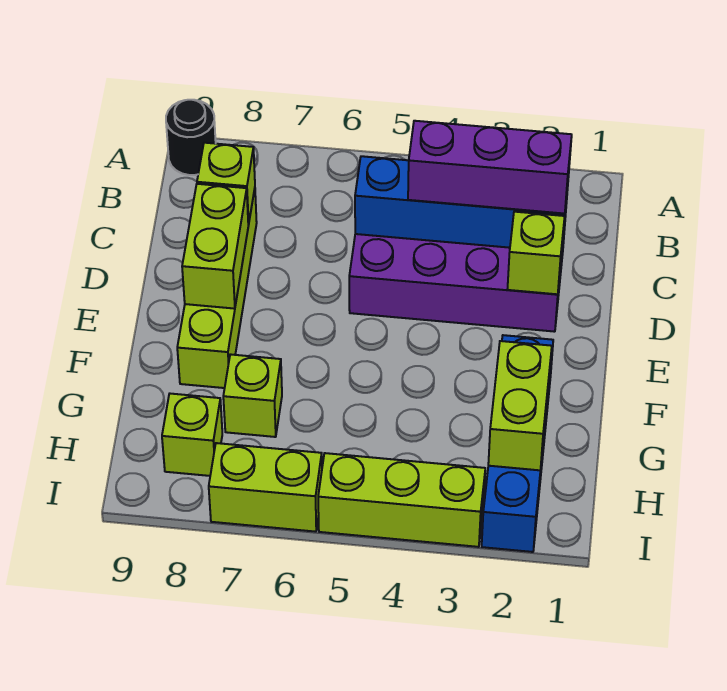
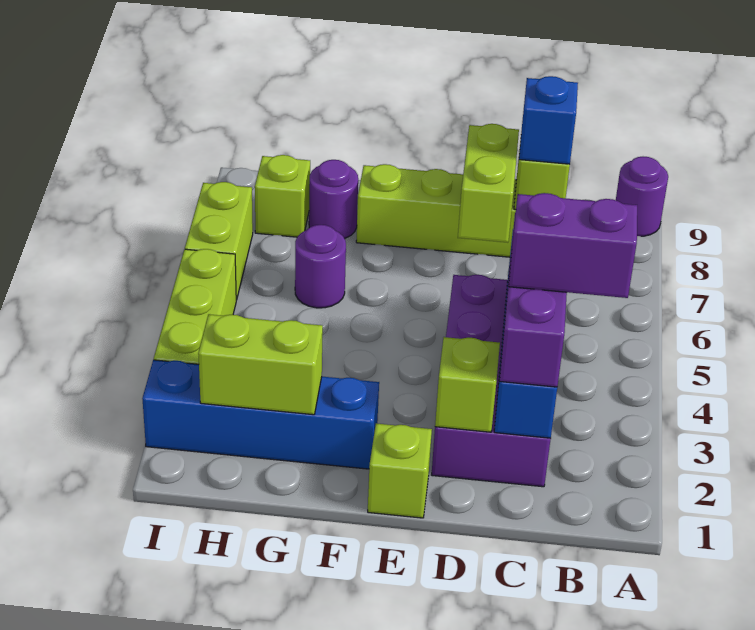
black 1x1 round brick [166,100,216,175] -> purple 1x1 round brick [616,157,668,236]
none -> purple 1x2 brick [509,193,637,298]
none -> blue 1x1 brick [519,76,578,164]
lime 1x2 brick [182,184,249,309] -> lime 1x2 brick turned to [458,124,519,243]
none -> purple 1x1 round brick [295,225,346,308]
lime 1x1 brick [223,354,282,437] -> lime 1x1 brick moved to [368,423,432,518]
none -> purple 1x1 round brick [309,160,358,239]

